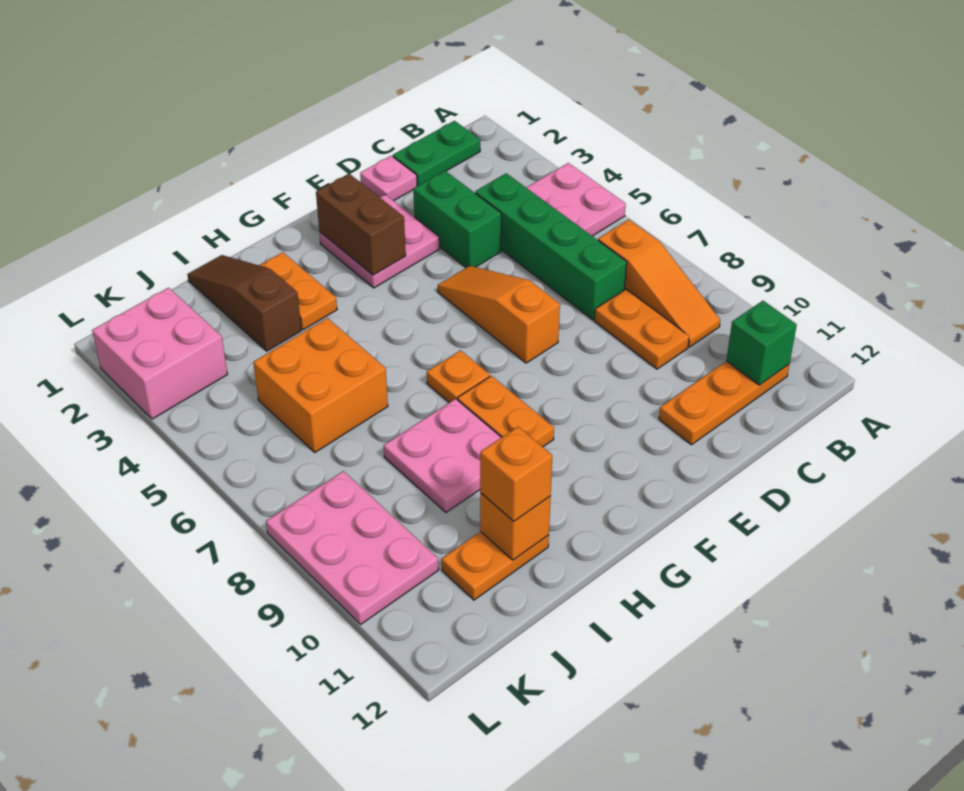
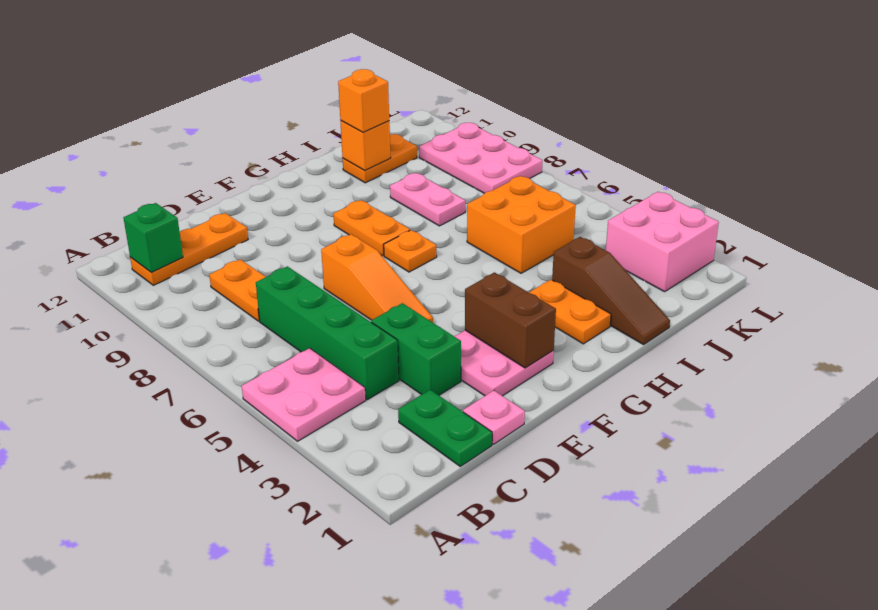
green 1x2 plate [393,121,480,186] -> green 1x2 plate turned to [398,390,492,466]
orange 1x3 slope [598,220,720,347] -> none
pink 2x2 plate [384,399,501,512] -> pink 1x2 plate [390,173,465,226]

